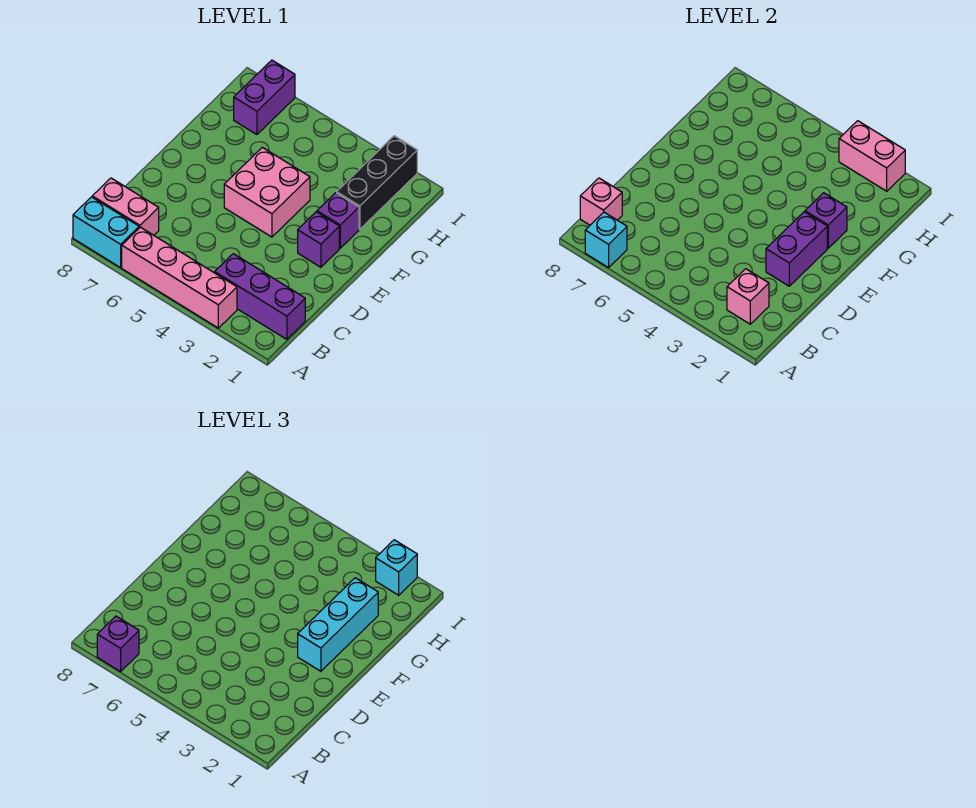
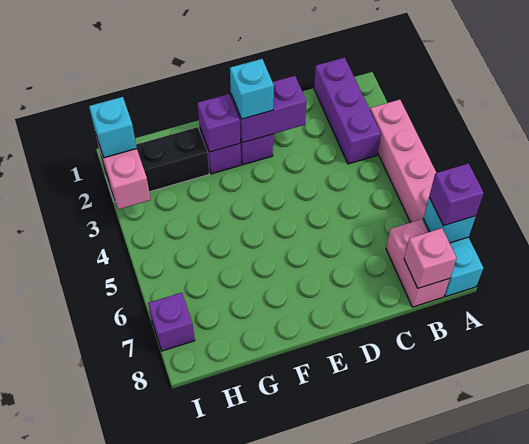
pink 1x1 brick [727,269,769,324] -> none
cyan 1x3 brick [298,578,378,671] -> cyan 1x1 brick [230,59,274,119]
pink 2x2 brick [224,147,310,237] -> none
purple 1x2 brick [234,60,295,135] -> purple 1x1 brick [148,293,195,351]

